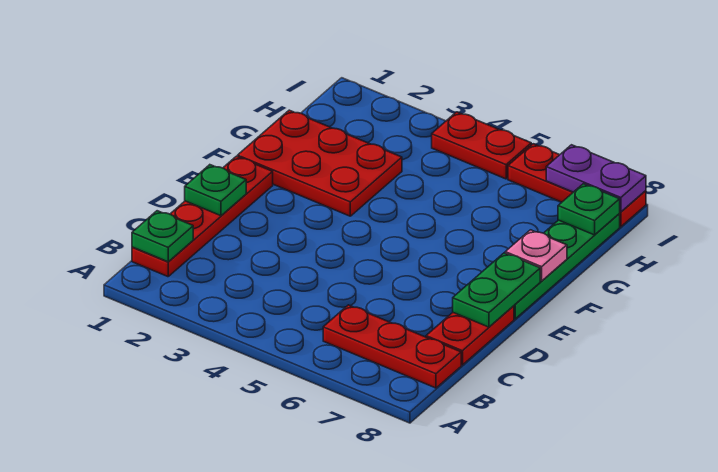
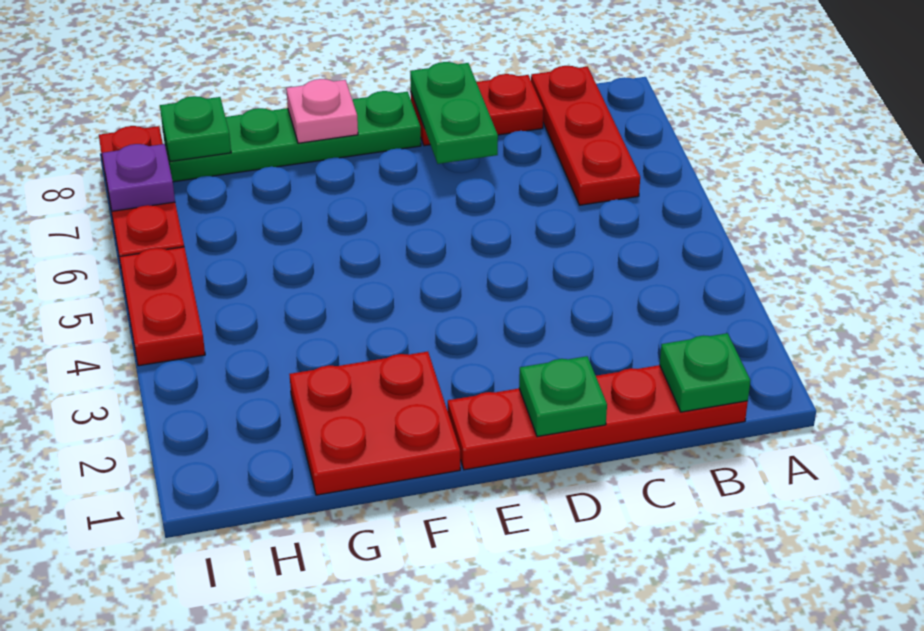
green 1x2 plate [453,253,540,327] -> green 1x2 plate turned to [410,62,498,164]
red 2x3 plate [238,110,402,216] -> red 2x2 plate [289,352,460,495]
purple 1x2 plate [546,145,646,212] -> purple 1x1 plate [102,144,175,211]

